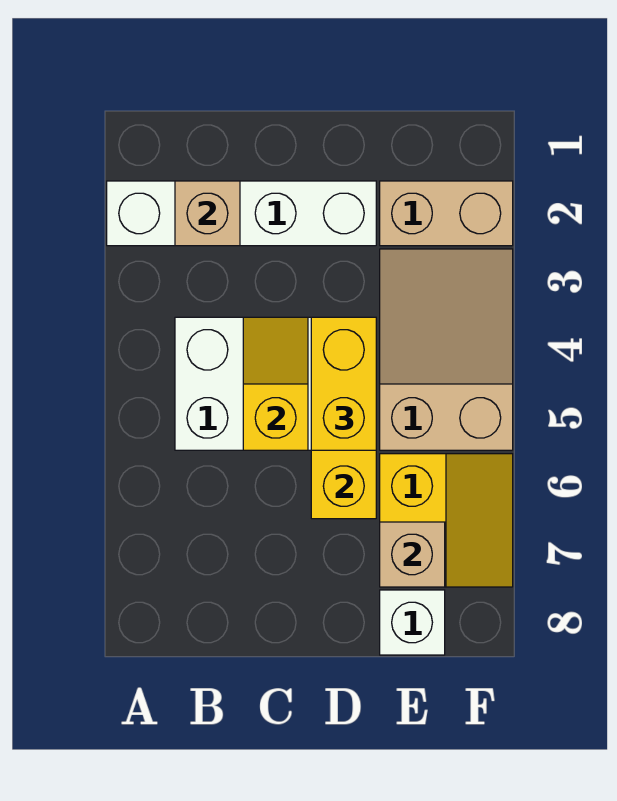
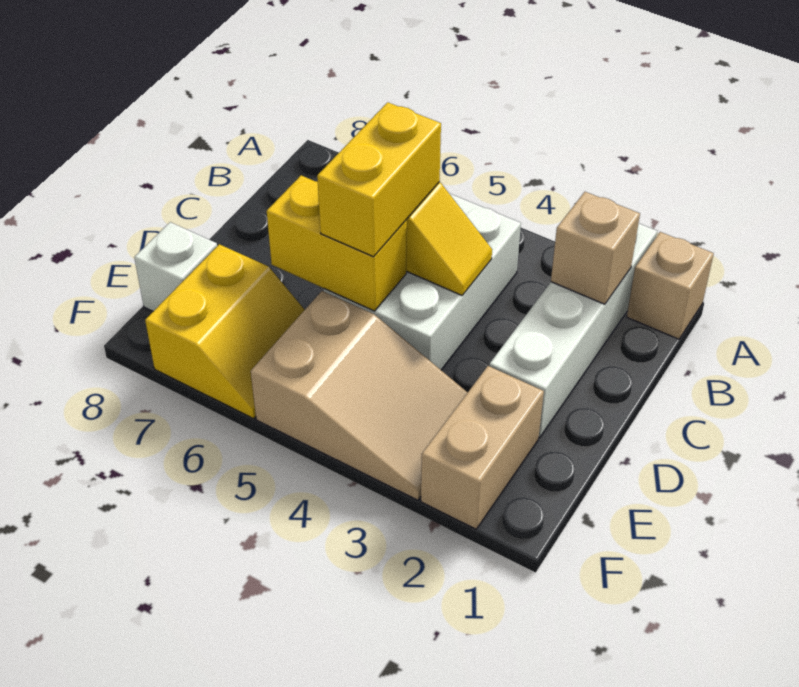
yellow 1x2 brick [311,317,376,450] -> yellow 1x2 brick turned to [317,102,441,257]
yellow 2x2 slope [380,454,513,587] -> yellow 2x2 slope turned to [145,244,304,419]
tan 1x1 brick [380,522,445,587] -> tan 1x1 brick moved to [627,232,714,339]

